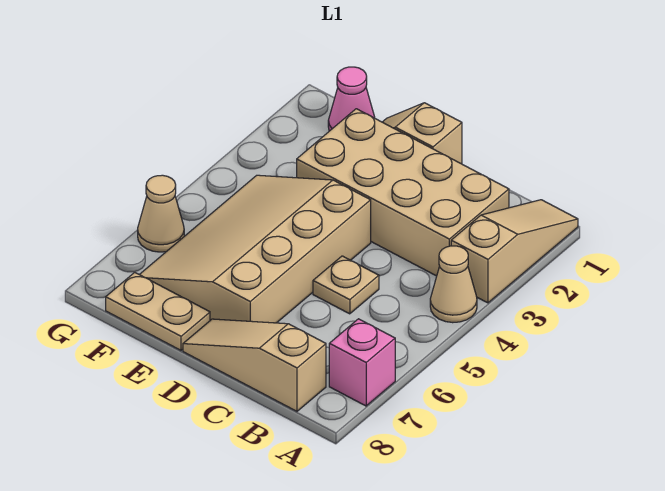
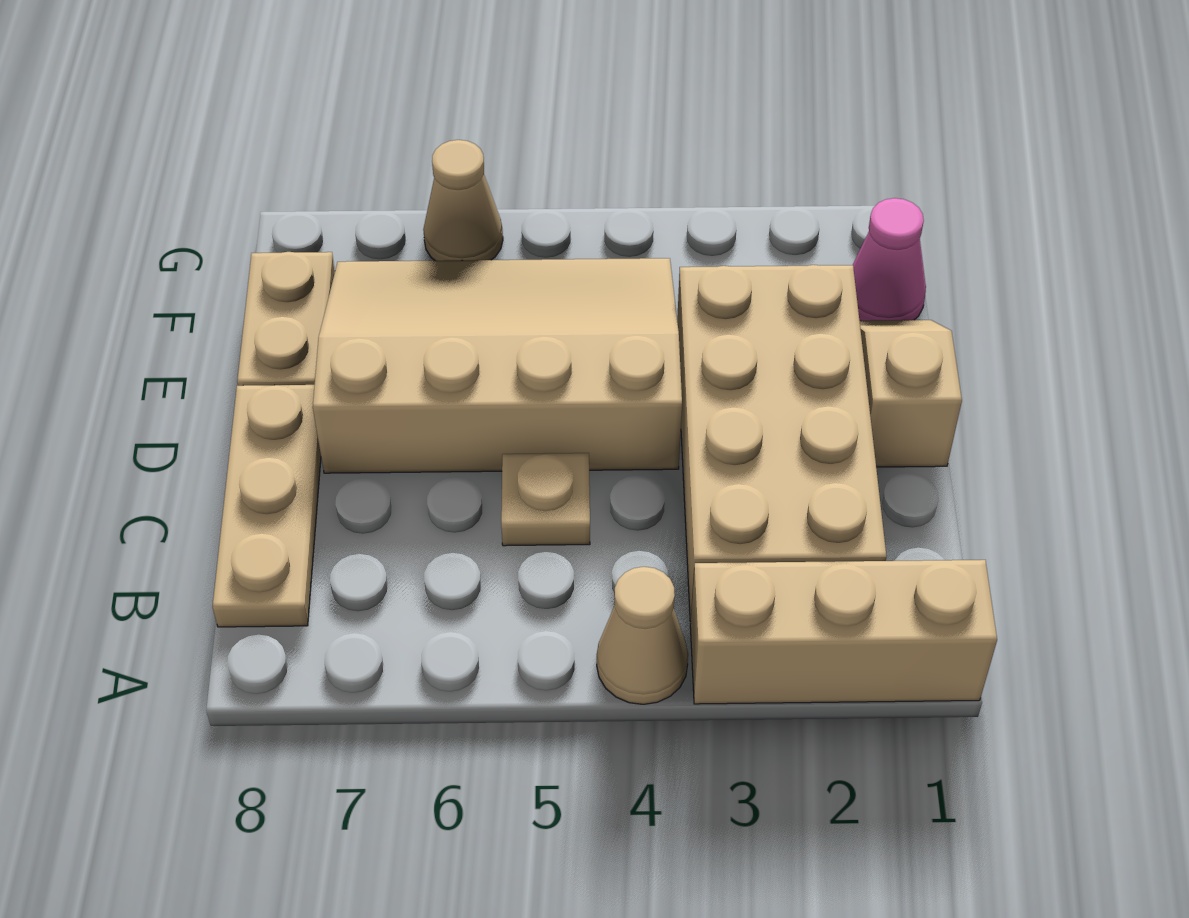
tan 1x3 slope [451,200,578,303] -> tan 1x3 brick [690,560,997,704]
pink 1x1 brick [329,319,395,406] -> none
tan 1x3 slope [183,319,326,411] -> tan 1x3 plate [213,385,321,627]

